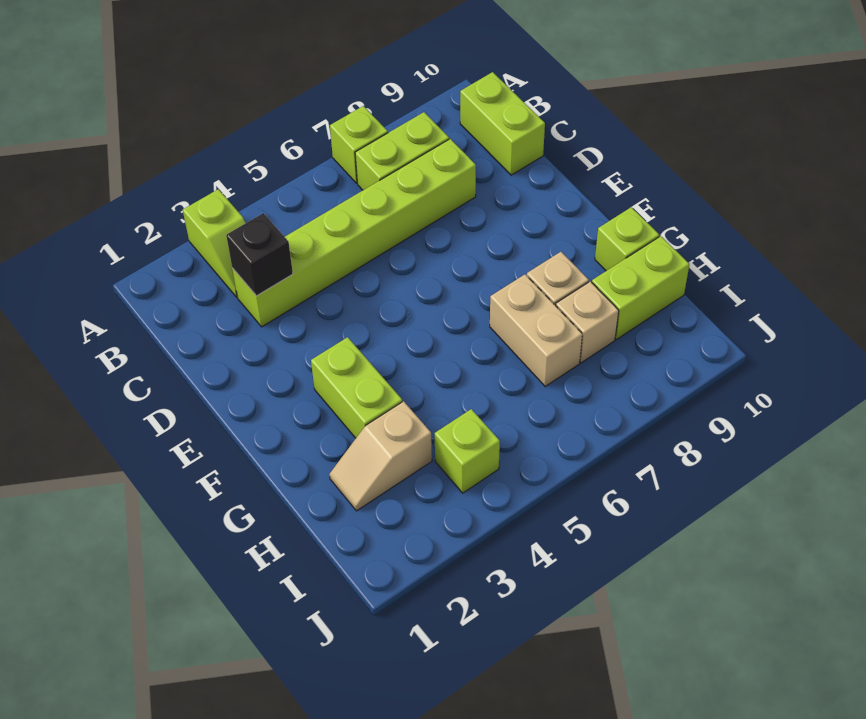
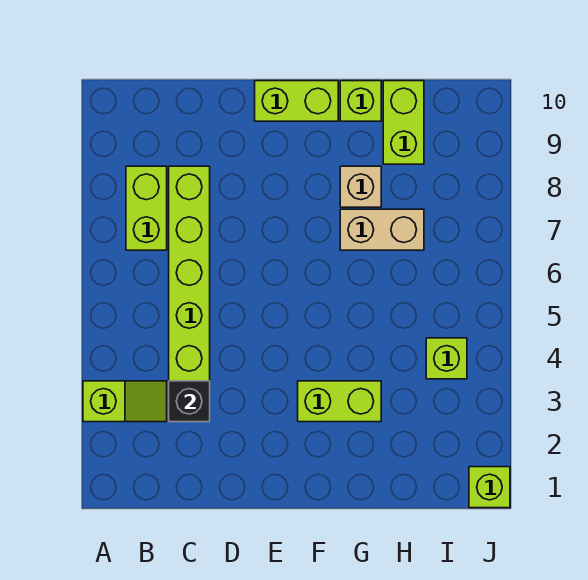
lime 1x1 brick [330,106,388,183] -> lime 1x1 brick moved to [469,467,510,508]
lime 1x2 brick [460,72,545,175] -> lime 1x2 brick moved to [255,81,338,121]
tan 1x2 slope [329,401,432,511] -> none
tan 1x1 brick [556,281,619,363] -> none

